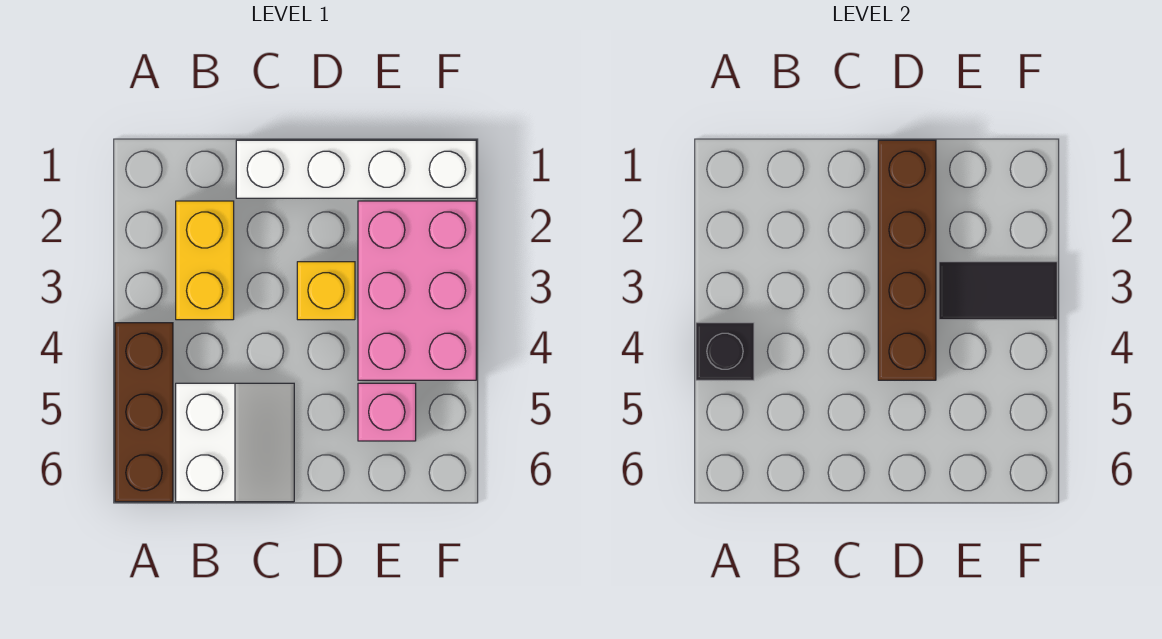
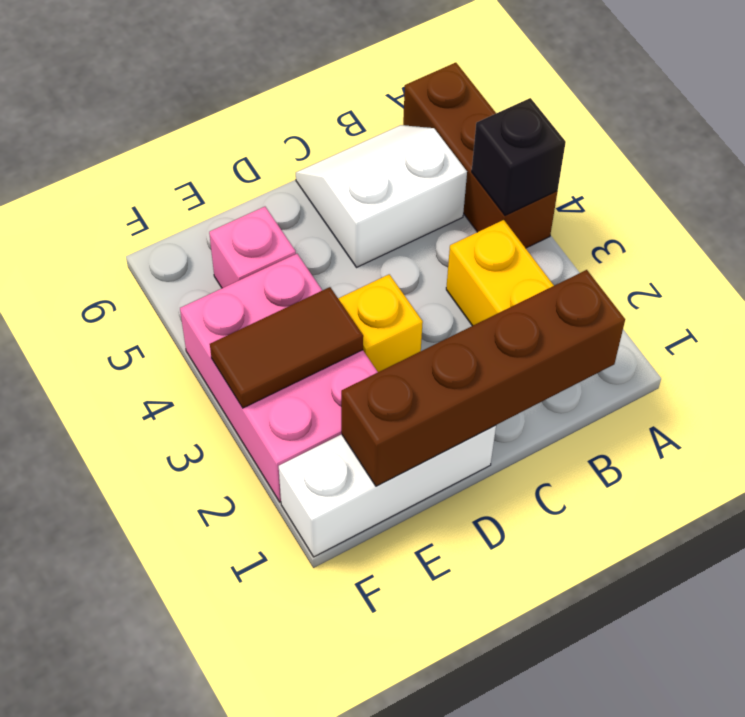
white 2x2 slope [176,383,294,502] -> white 2x2 slope turned to [296,125,467,267]
white 1x4 brick [236,140,476,198] -> white 1x3 brick [279,425,496,557]
brown 1x4 brick [878,140,936,380] -> brown 1x4 brick turned to [341,270,625,486]
black 1x2 tile [939,262,1057,320] -> brown 1x2 tile [210,287,363,408]

